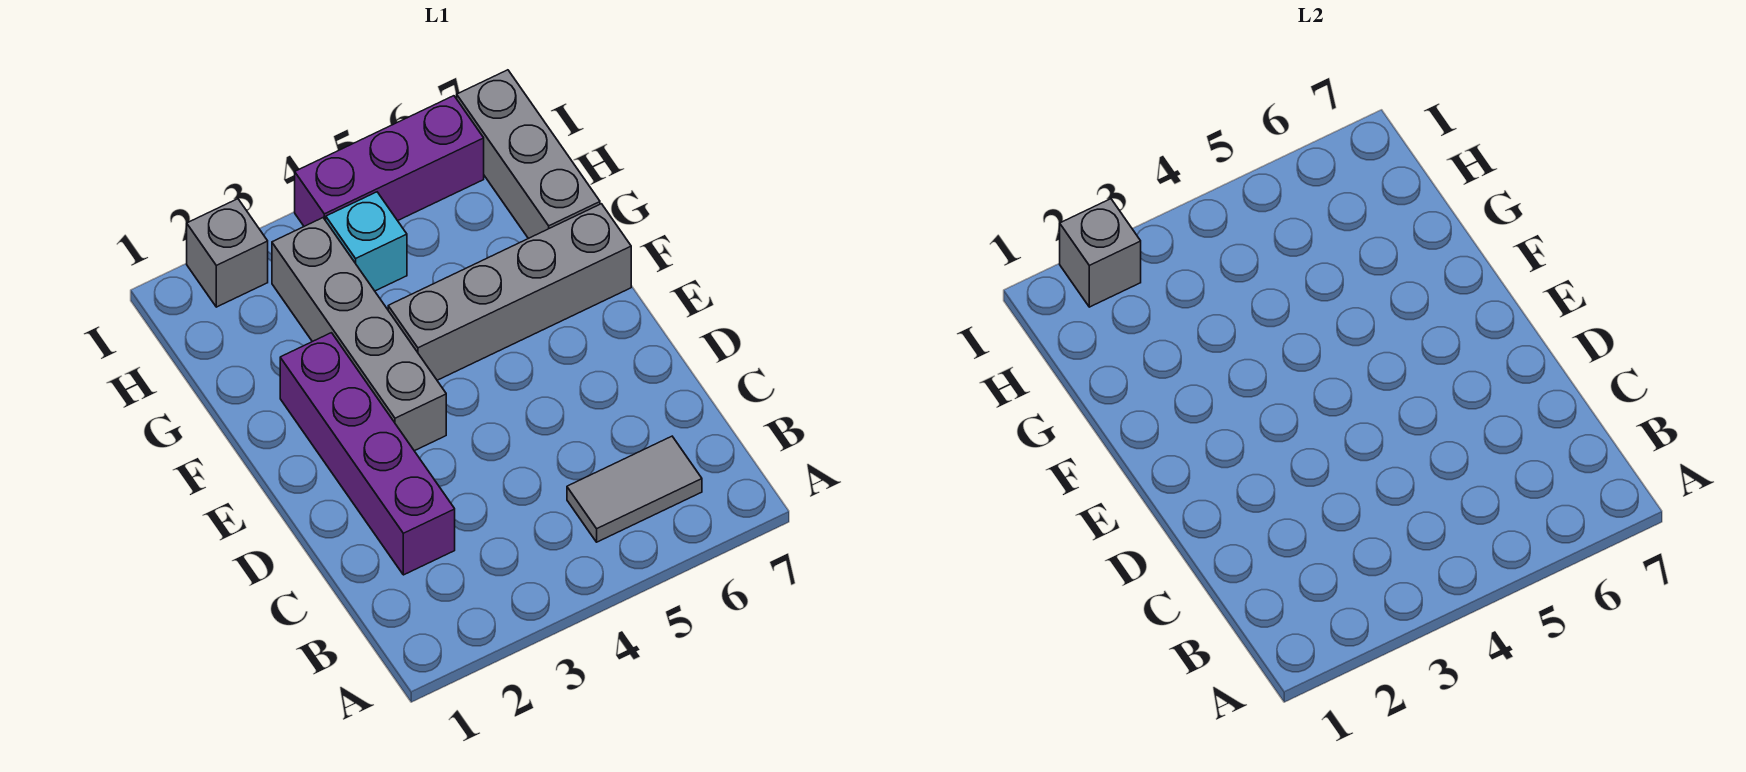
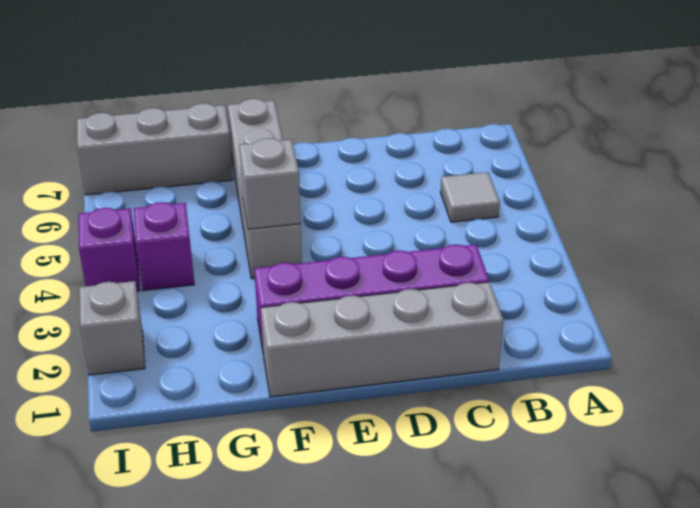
grey 1x2 tile [567,436,702,542] -> grey 1x1 tile [440,172,500,222]
grey 1x4 brick [272,218,446,451] -> grey 1x4 brick moved to [261,282,504,397]
cyan 1x1 brick [326,192,407,291] -> purple 1x1 brick [134,202,195,291]
grey 1x1 brick [1060,199,1141,307] -> grey 1x1 brick moved to [239,138,301,229]
purple 1x3 brick [295,96,484,226] -> purple 1x1 brick [78,208,140,291]

